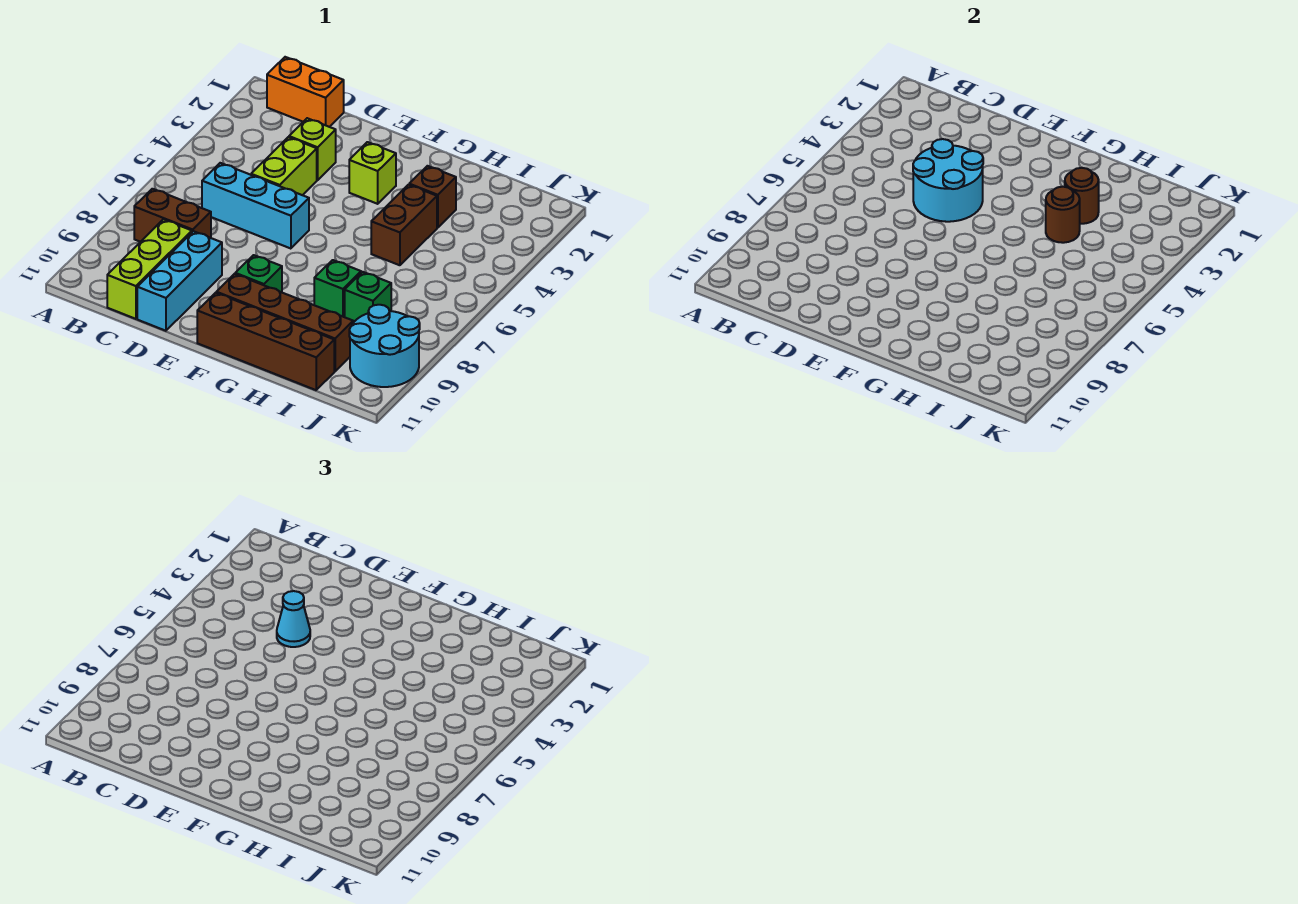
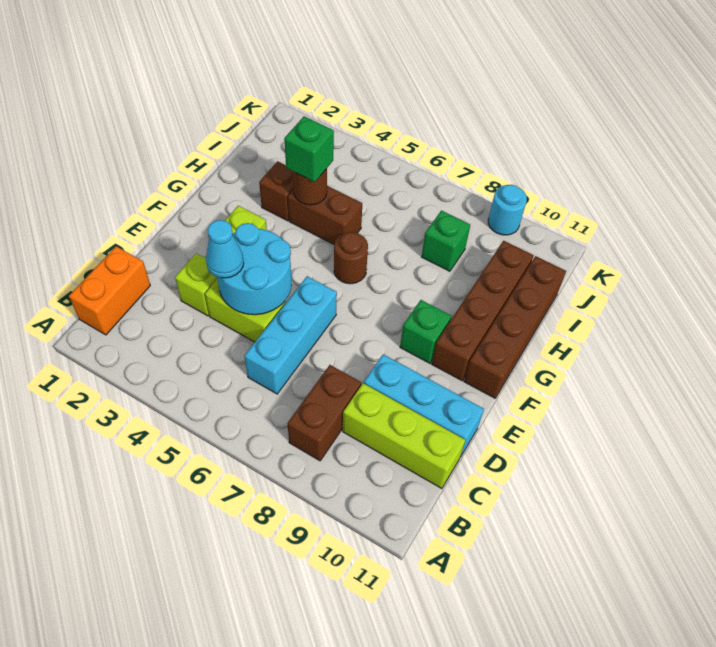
brown 1x1 round brick [1065,168,1099,224] -> brown 1x1 round brick moved to [334,232,368,284]
green 1x1 brick [314,260,361,317] -> green 1x1 brick moved to [284,116,334,182]
cyan 2x2 round brick [349,305,420,387] -> cyan 1x1 round brick [488,185,527,235]

